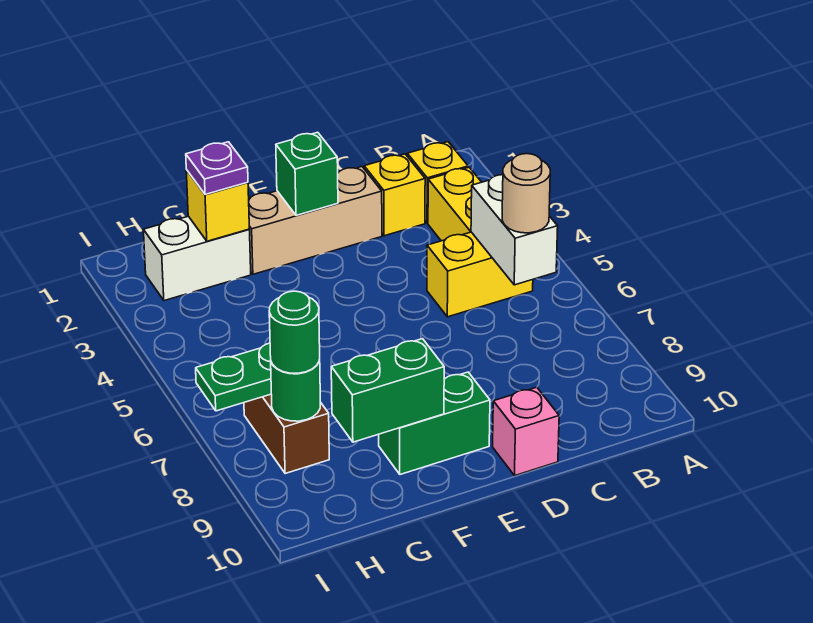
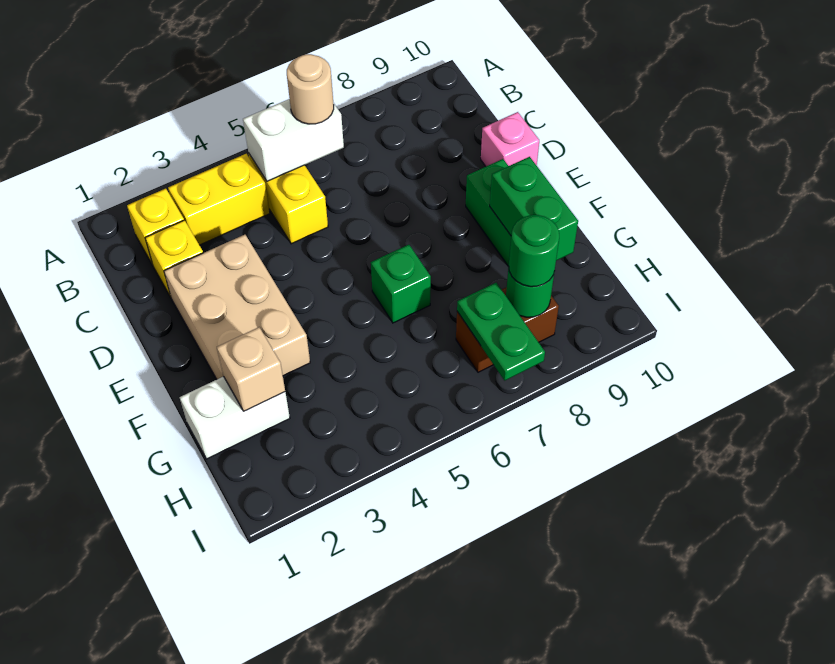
tan 1x3 brick [249,167,382,274] -> tan 2x3 brick [164,235,310,379]
green 1x1 brick [276,132,338,215] -> green 1x1 brick moved to [371,245,431,323]
white 1x2 brick [144,216,251,301] -> white 1x2 brick turned to [180,376,290,459]
yellow 1x1 brick [186,170,249,241] -> tan 1x1 brick [217,327,285,411]
purple 1x1 plate [186,142,248,194] -> none

